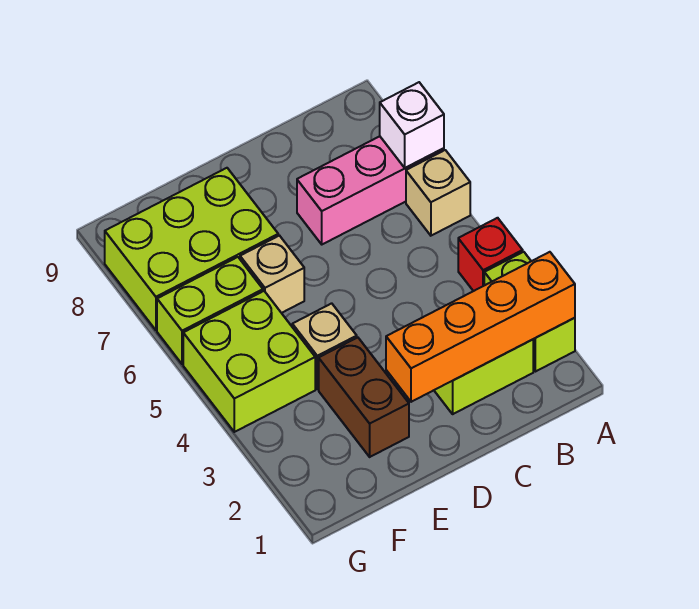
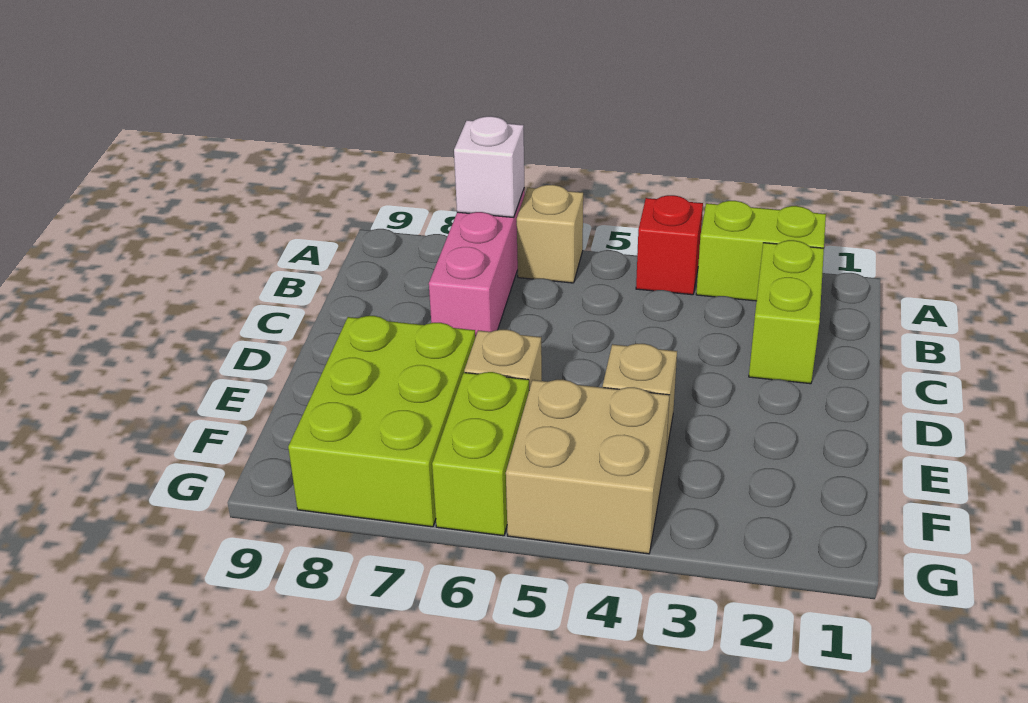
orange 1x4 brick [386,252,575,402] -> none
brown 1x2 brick [319,337,409,457] -> none
lime 2x2 brick [183,291,315,432] -> tan 2x2 brick [506,380,670,554]

